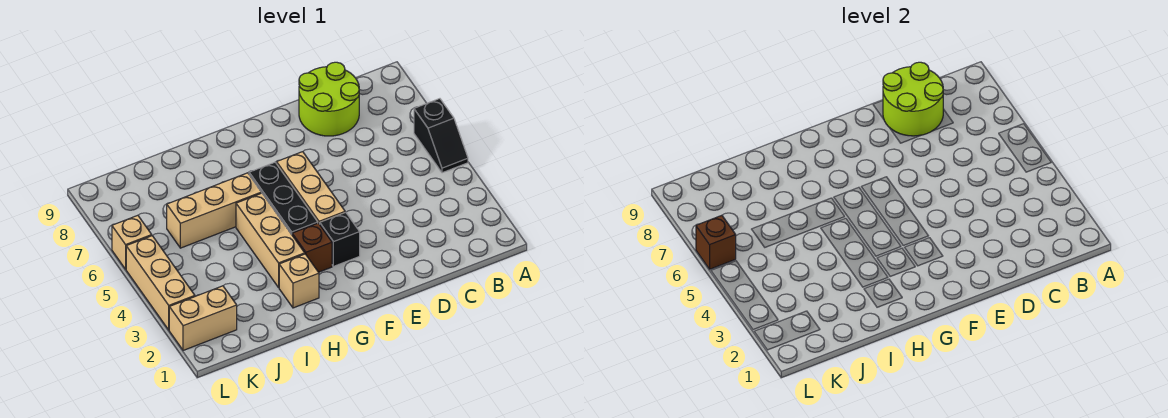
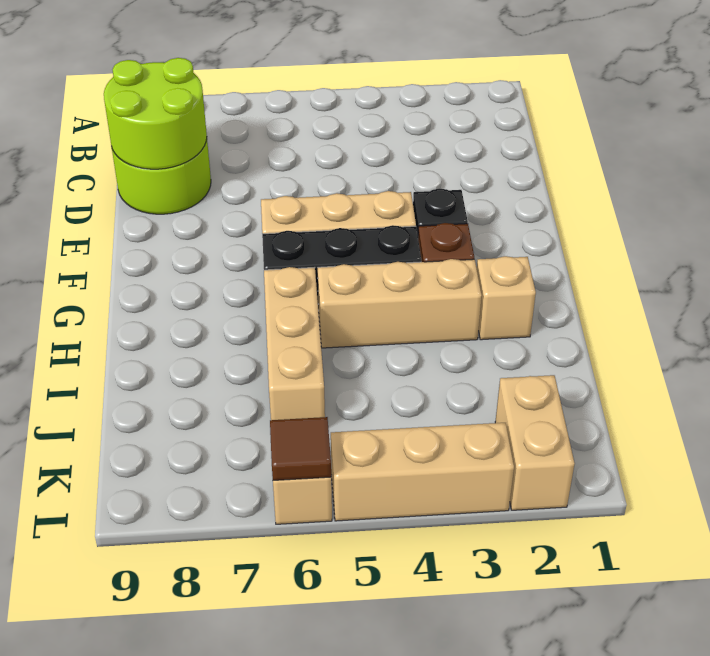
black 1x2 slope [414,99,468,173] -> none
brown 1x1 brick [696,215,736,269] -> brown 1x1 tile [270,417,331,480]

